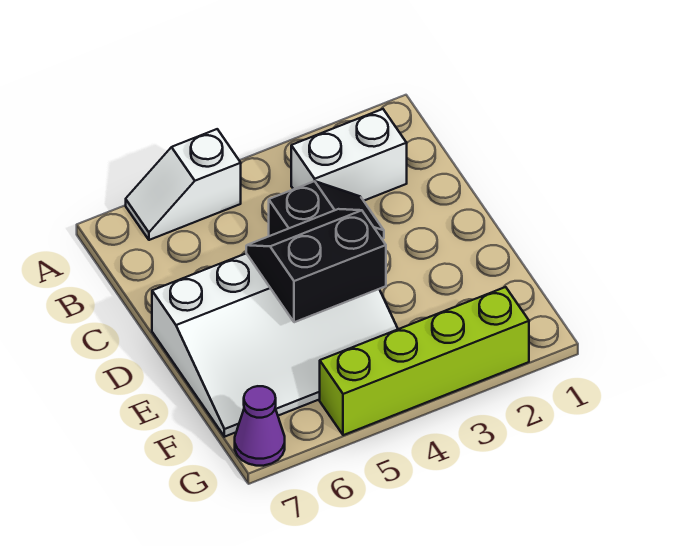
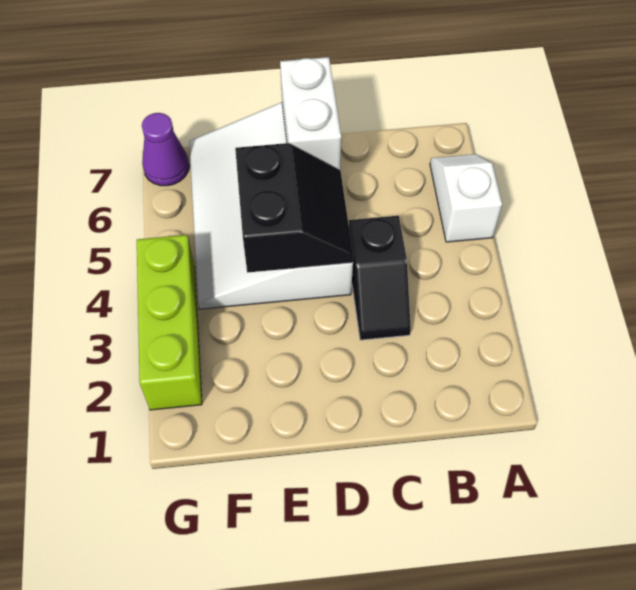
white 1x2 brick [291,109,407,201] -> white 1x2 brick moved to [280,57,341,170]
lime 1x4 brick [320,287,529,435] -> lime 1x3 brick [137,235,202,410]

